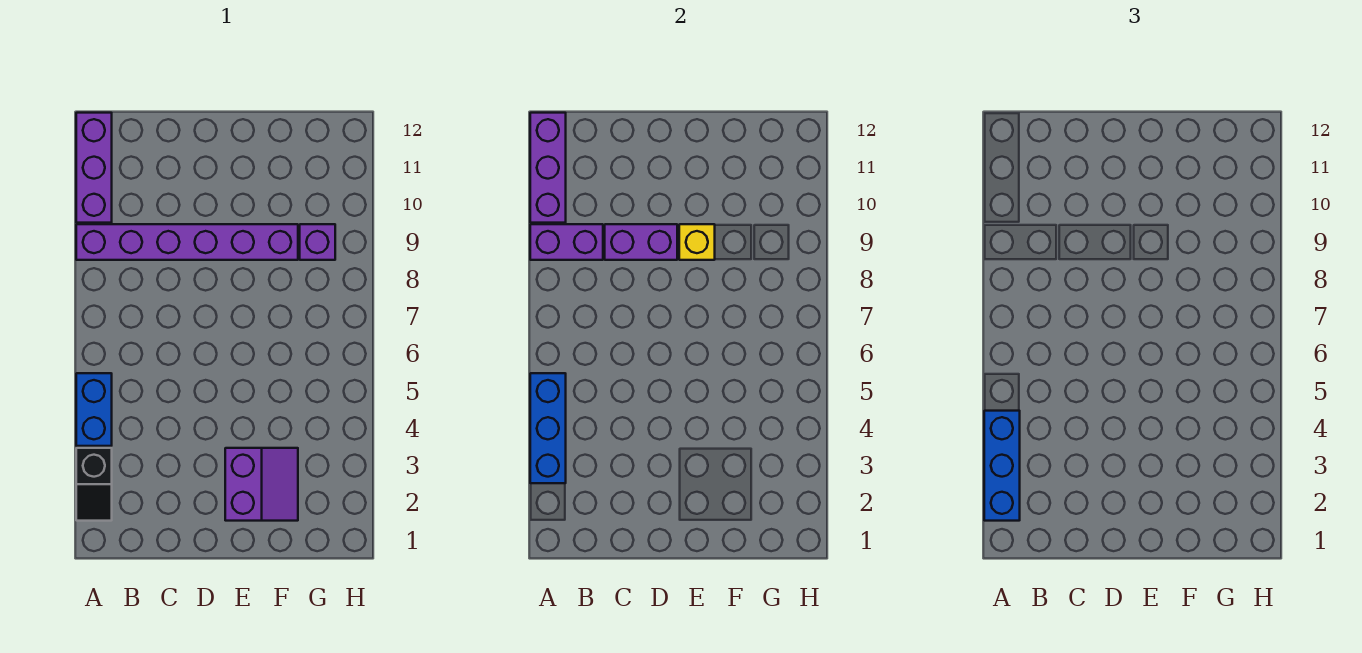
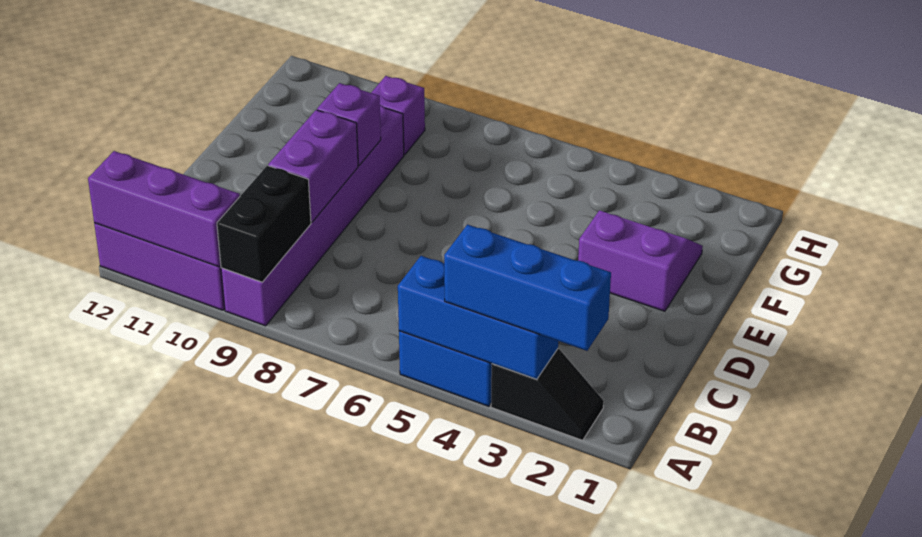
purple 1x2 brick [530,224,603,260] -> black 1x2 brick [217,166,311,282]
yellow 1x1 brick [679,224,715,260] -> purple 1x1 brick [317,83,381,166]

